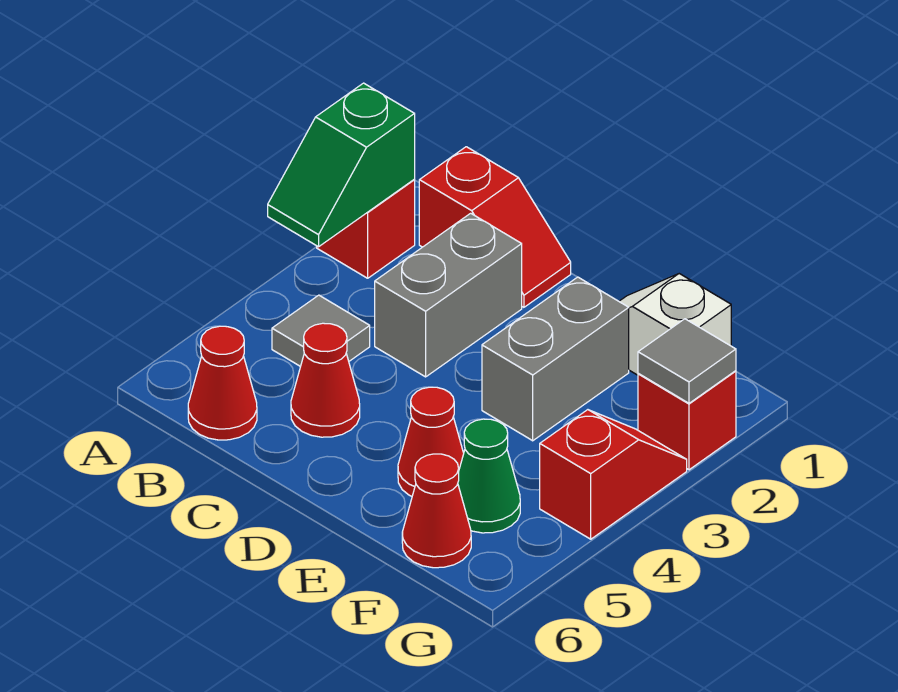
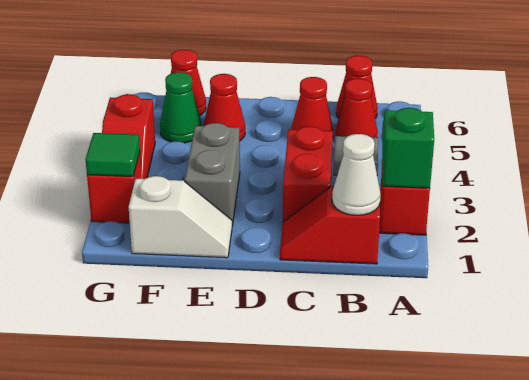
none -> white 1x1 cone [332,134,381,215]
none -> red 1x1 cone [335,78,378,137]
grey 1x2 brick [375,213,522,377] -> red 1x2 brick [283,126,333,222]
grey 1x1 tile [638,319,736,403] -> green 1x1 tile [85,133,140,177]

